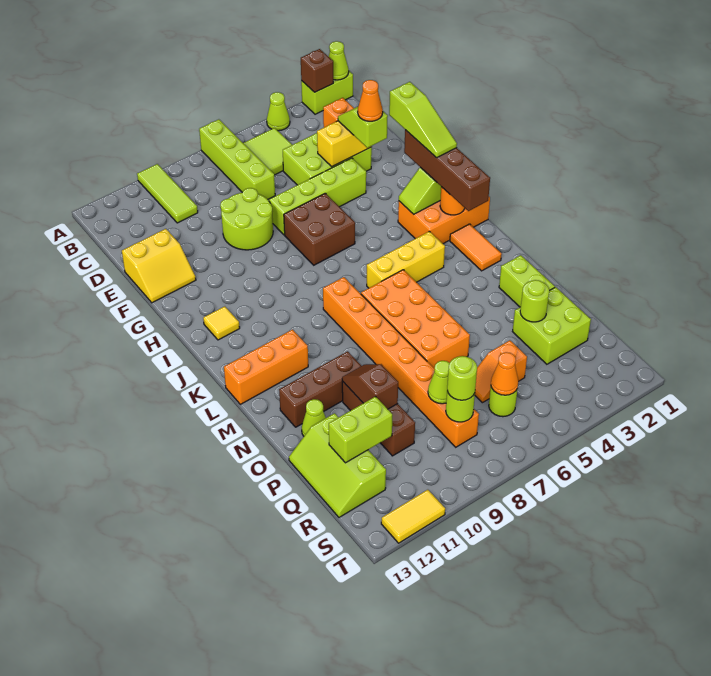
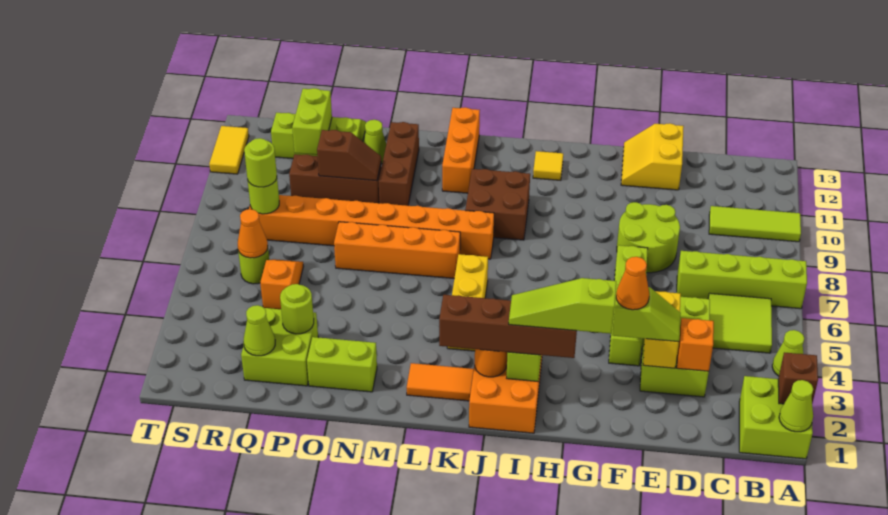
lime 1x2 brick [301,71,353,114] -> lime 2x2 brick [739,376,813,459]
brown 2x2 brick [284,193,355,265] -> brown 2x2 brick moved to [465,169,530,240]
orange 2x4 brick [361,270,470,369] -> orange 1x4 brick [334,222,460,278]
lime 1x1 cone [428,361,449,404] -> lime 1x1 cone moved to [243,305,275,356]

